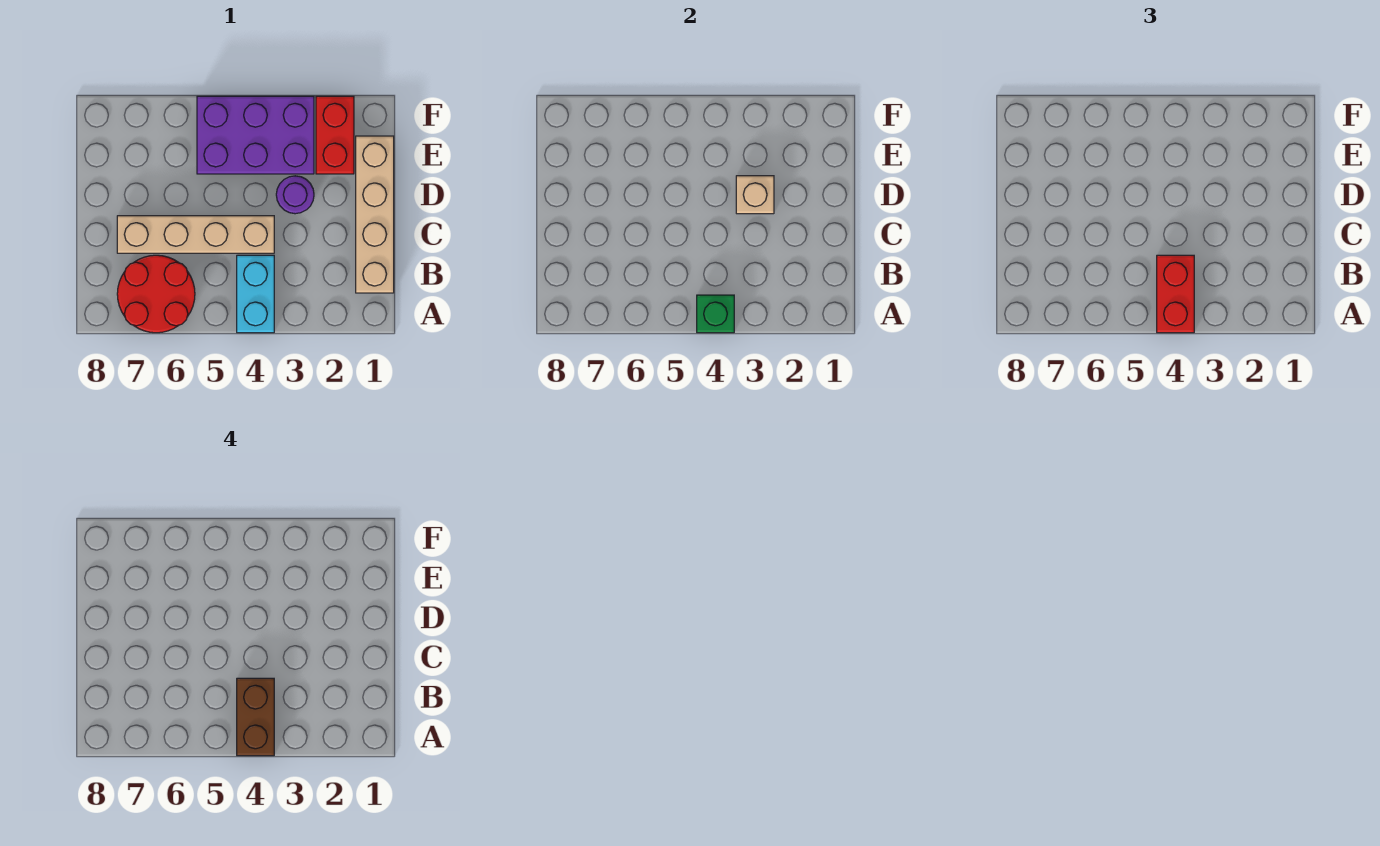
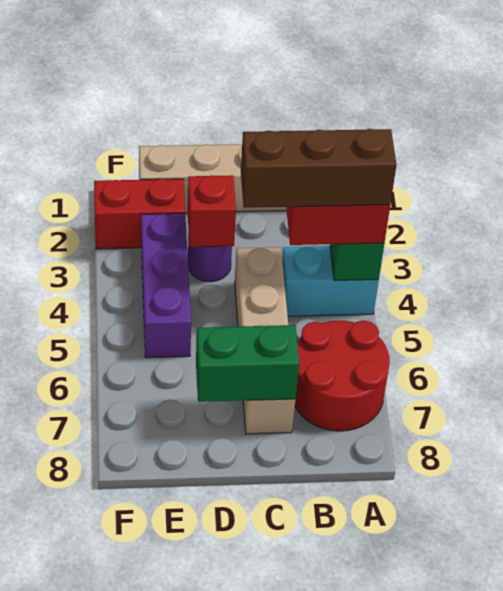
brown 1x2 brick [237,678,274,756] -> brown 1x3 brick [241,129,396,208]
none -> green 1x2 brick [196,325,299,402]
tan 1x1 brick [736,176,774,214] -> red 1x1 brick [188,175,236,247]
purple 2x3 brick [197,96,314,174] -> purple 1x3 brick [141,214,191,358]

